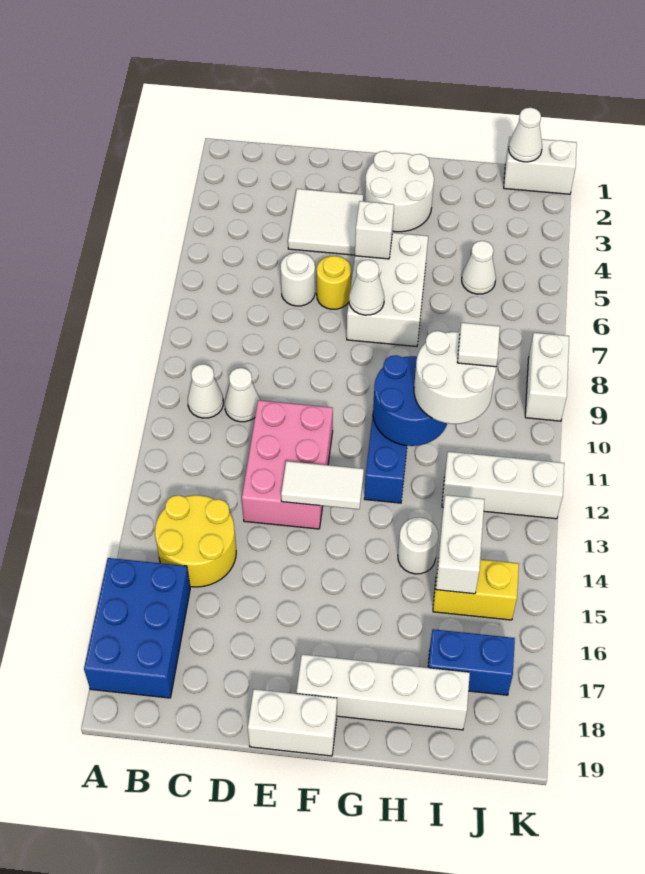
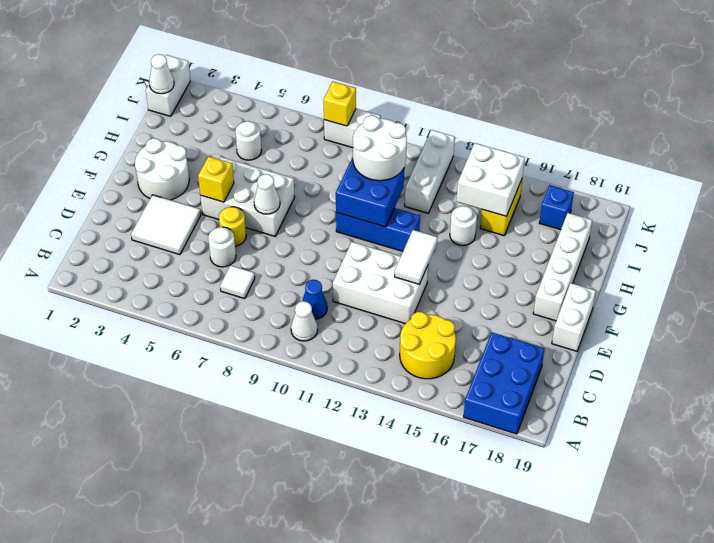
blue 2x3 brick [84,558,190,698] -> blue 2x3 brick turned to [464,333,544,434]
white 1x1 cone [225,368,260,422] -> blue 1x1 cone [302,280,327,319]
pink 2x3 brick [242,400,333,529] -> white 2x3 brick [333,242,428,324]
white 1x1 brick [355,201,394,259] -> yellow 1x1 brick [198,156,234,202]
blue 2x2 round brick [373,355,447,446] -> blue 2x2 brick [336,157,404,227]
white 1x1 cone [462,241,496,294] -> white 1x1 round brick [235,121,261,160]
white 1x1 tile [457,323,500,367] -> white 1x1 tile moved to [220,265,255,299]
white 1x2 brick [436,495,485,594] -> white 2x2 brick [456,143,525,216]
blue 1x2 brick [428,629,515,695] -> blue 1x1 brick [539,185,574,230]
none -> yellow 1x1 brick [324,82,356,126]

